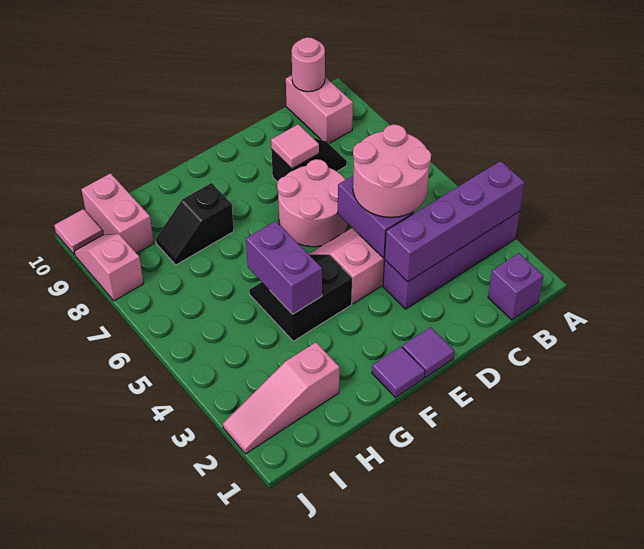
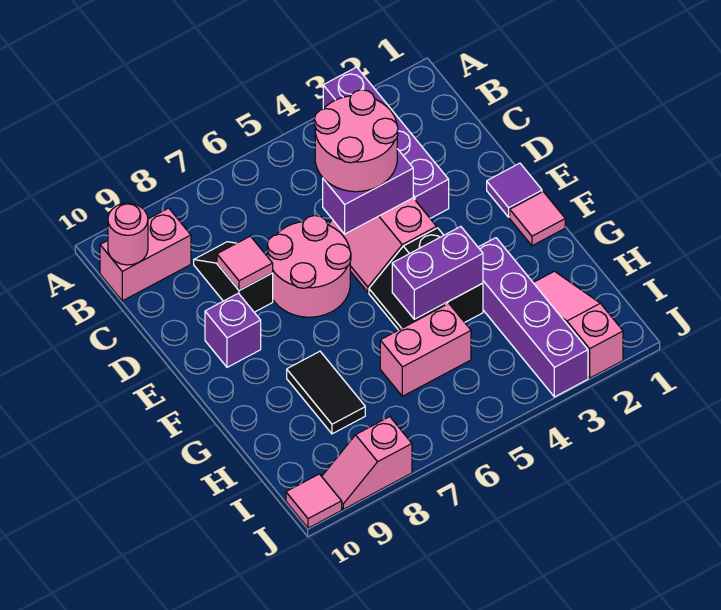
purple 1x4 brick [385,161,525,282] -> purple 1x4 brick moved to [478,238,588,397]
purple 1x1 brick [488,253,543,320] -> purple 1x1 brick moved to [205,293,261,367]
purple 1x1 tile [372,347,425,398] -> pink 1x1 tile [510,192,565,246]
black 1x2 slope [156,183,234,265] -> black 1x2 tile [287,351,365,434]
pink 1x3 slope [223,342,339,454] -> pink 1x3 slope turned to [533,271,623,378]
pink 1x2 brick [81,173,154,253] -> pink 1x2 brick moved to [380,304,471,396]

